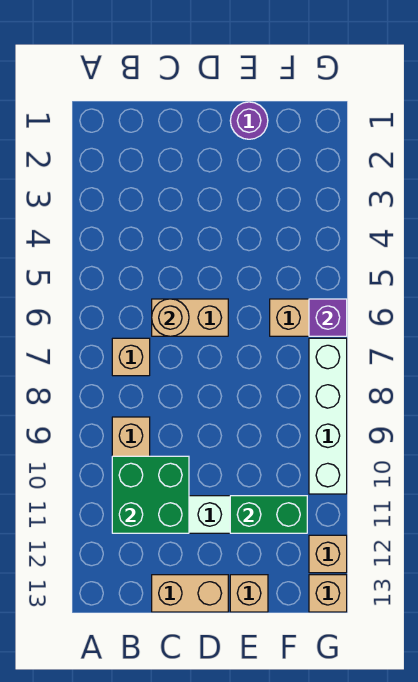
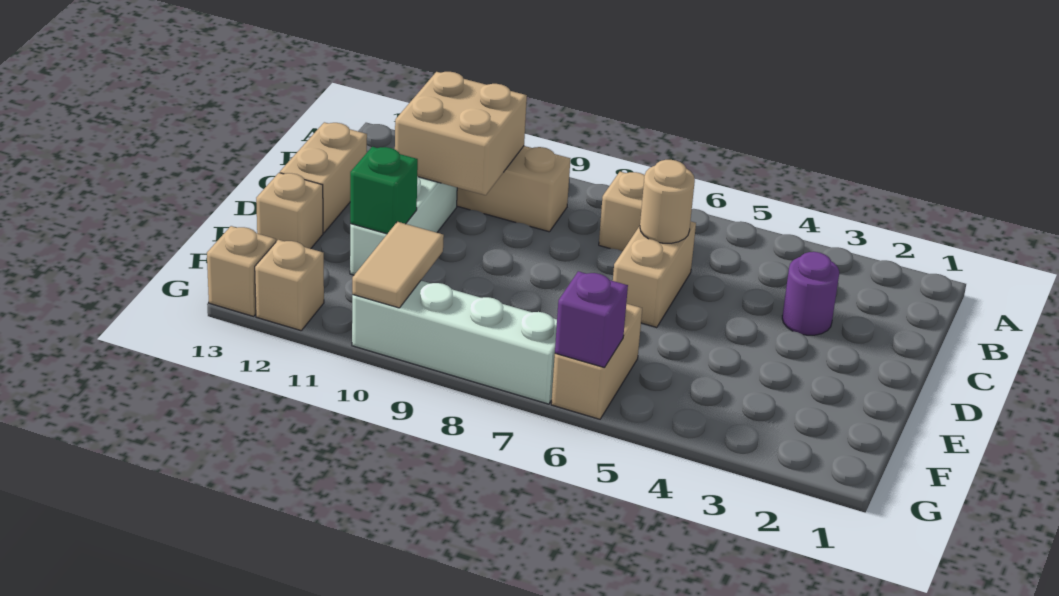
green 2x2 brick [112,456,189,533] -> tan 2x2 brick [395,72,527,195]
purple 1x1 round brick [230,102,268,139] -> purple 1x1 round brick moved to [782,252,839,335]
green 1x2 brick [230,496,307,533] -> green 1x1 brick [350,147,418,234]
none -> tan 1x2 tile [352,222,444,308]

